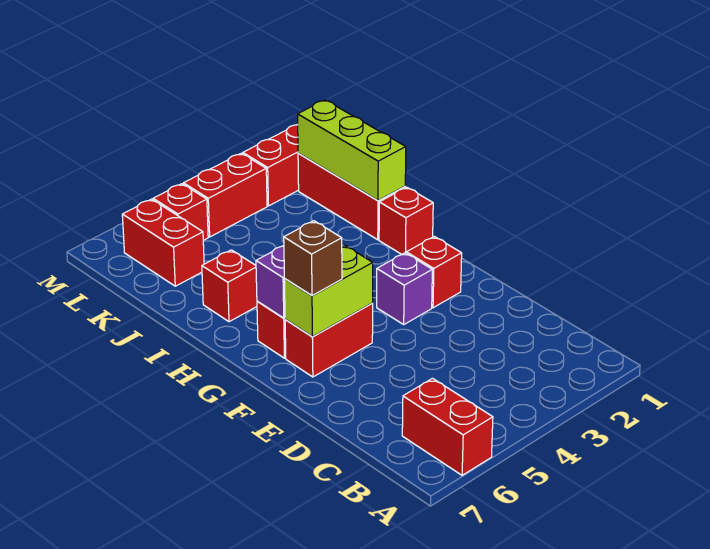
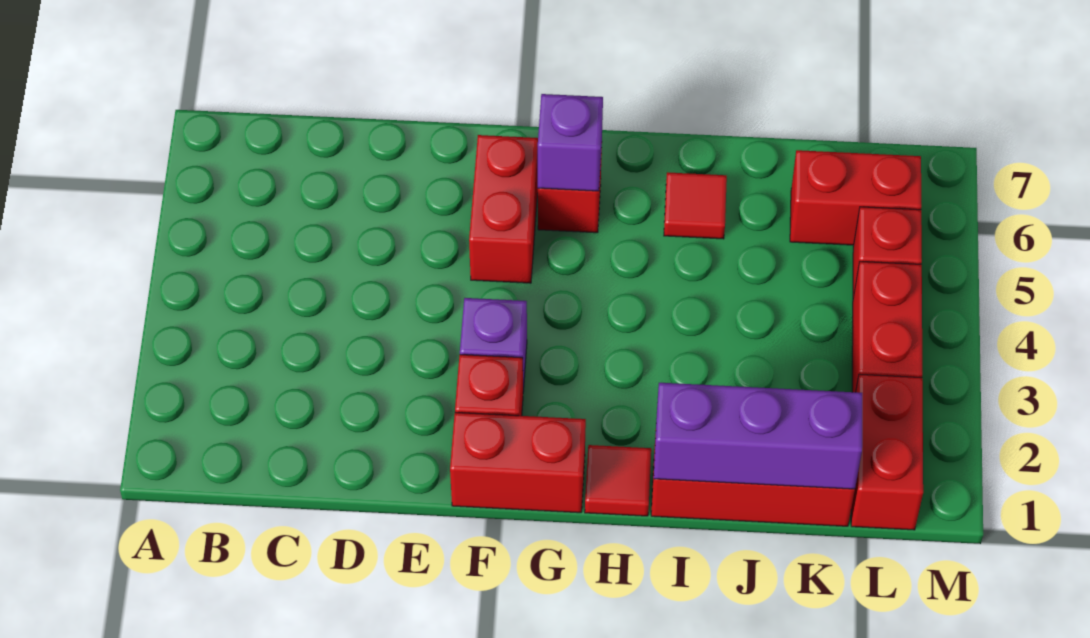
red 1x2 brick [402,378,493,475] -> red 1x2 brick moved to [450,412,586,513]
lime 1x2 brick [284,246,373,337] -> none
brown 1x1 brick [284,221,342,296] -> none
red 1x1 brick [379,187,433,254] -> red 1x1 tile [585,445,651,516]
lime 1x3 brick [298,100,406,201] -> purple 1x3 brick [654,383,862,489]
red 1x1 brick [202,250,257,322] -> red 1x1 tile [664,172,727,239]

